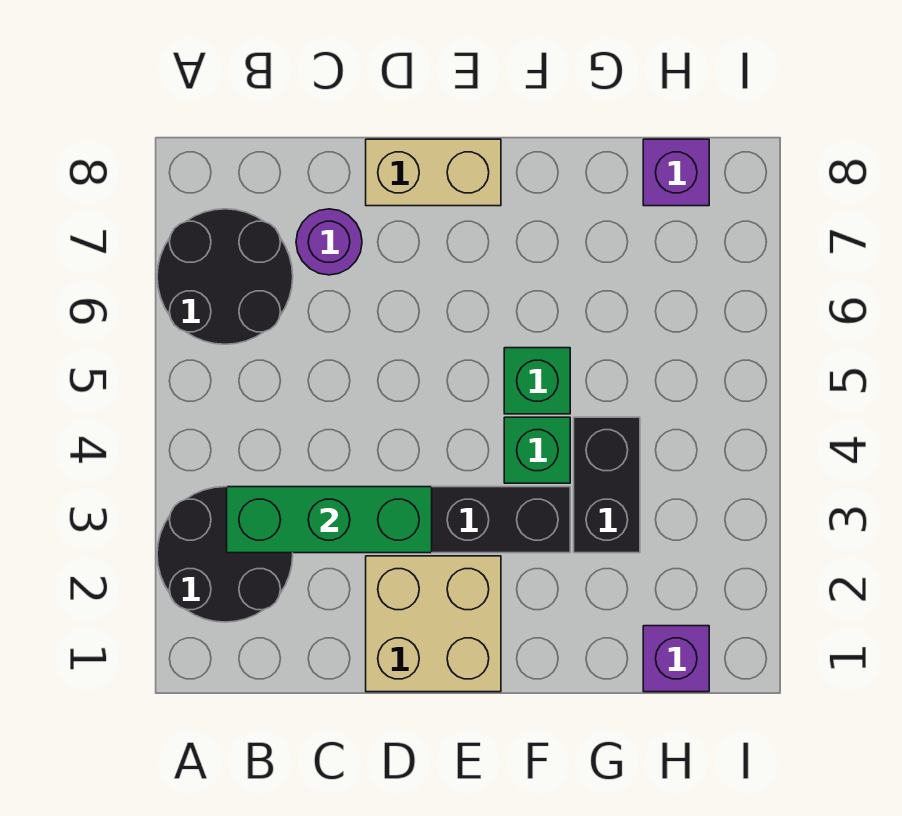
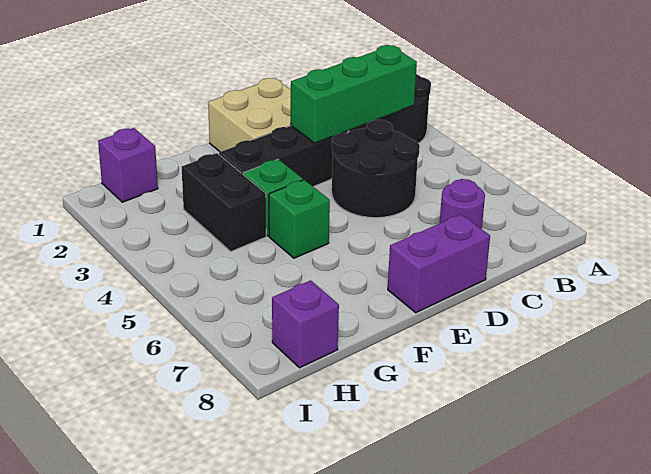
black 2x2 round brick [157,209,293,344] -> black 2x2 round brick moved to [332,120,420,218]
tan 1x2 brick [366,139,501,206] -> purple 1x2 brick [388,214,490,313]

